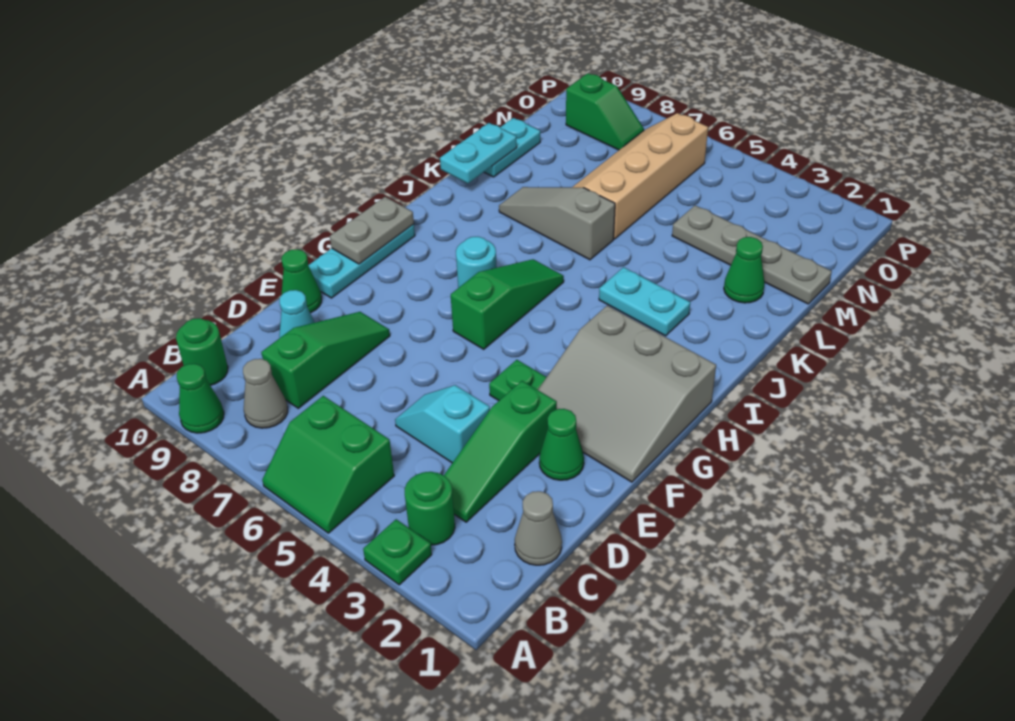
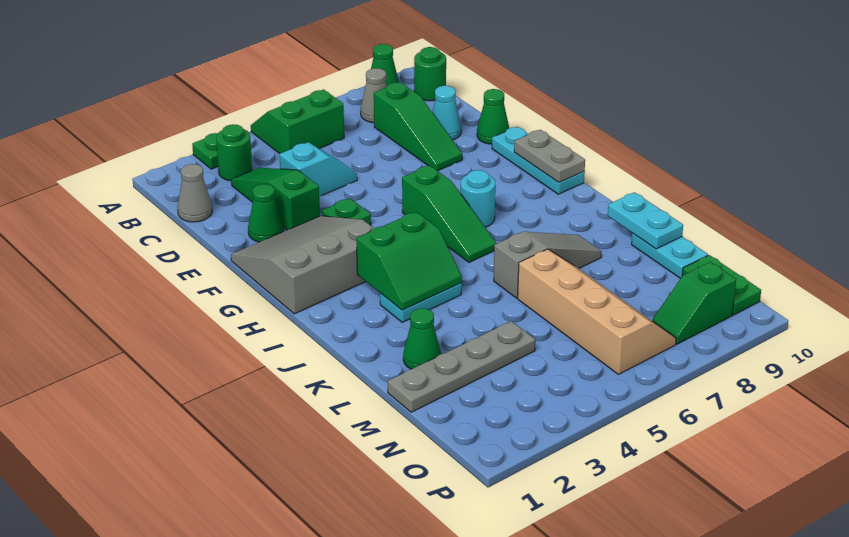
none -> green 2x2 slope [356,212,462,310]
none -> green 1x2 plate [682,255,761,315]

